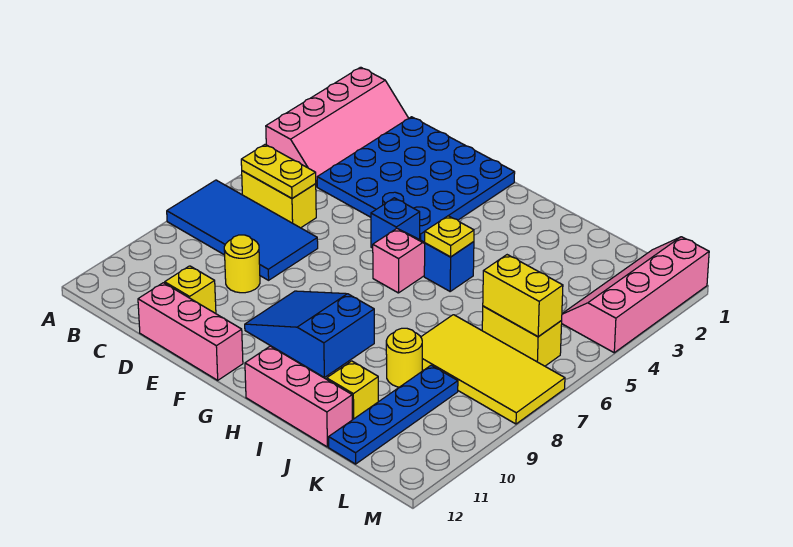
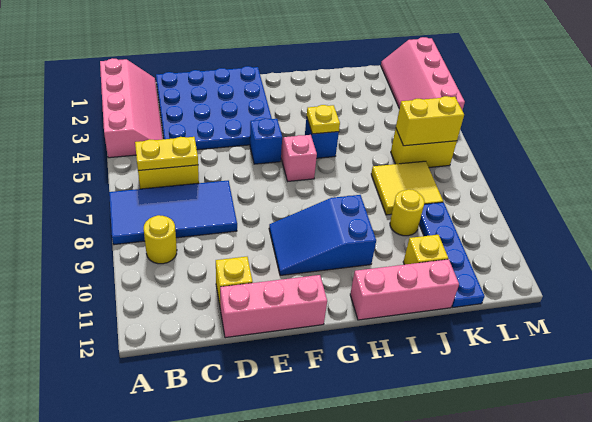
yellow 1x1 round brick [224,235,260,293] -> yellow 1x1 round brick moved to [144,215,177,264]
yellow 2x4 tile [421,315,565,424] -> yellow 2x2 tile [371,161,443,215]

